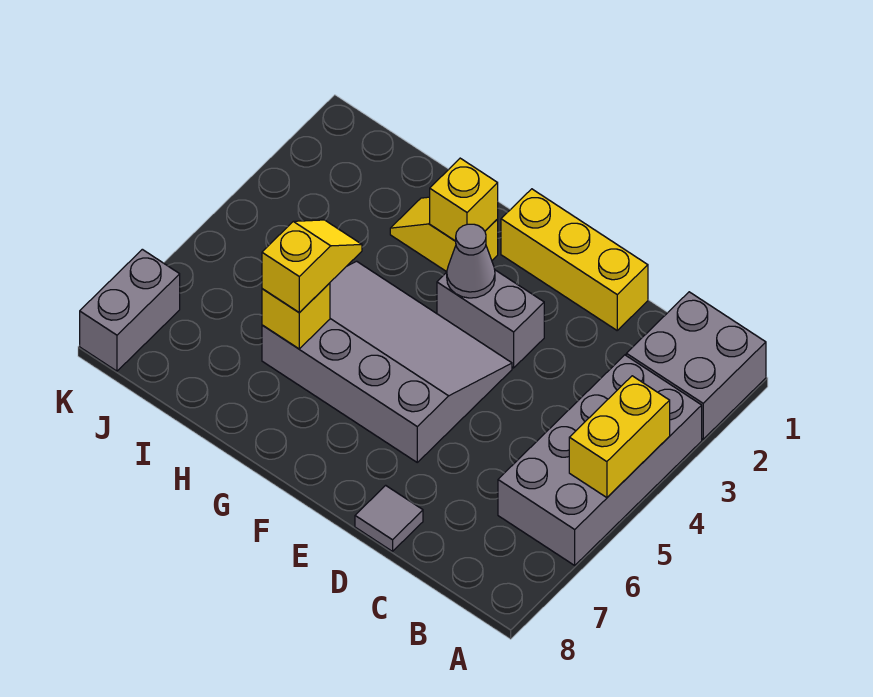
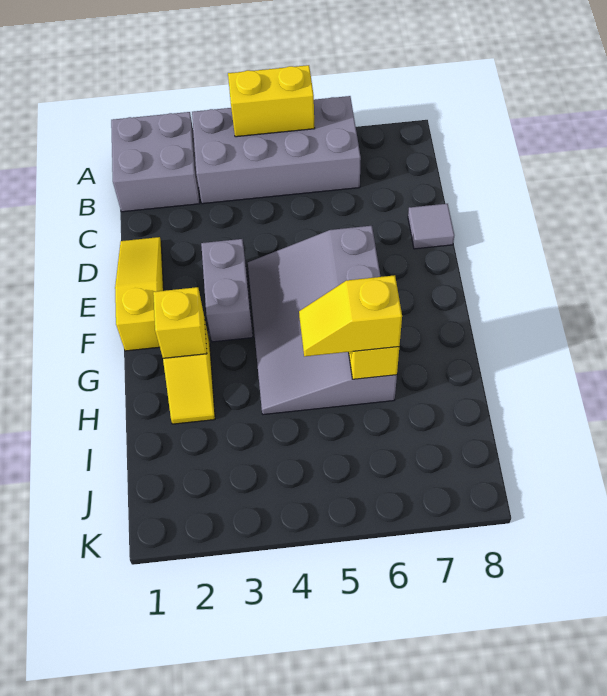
yellow 1x3 brick [501,189,648,330] -> yellow 1x3 slope [115,237,164,351]
grey 1x1 cone [447,224,495,298] -> none
grey 1x2 brick [80,249,180,371] -> none

